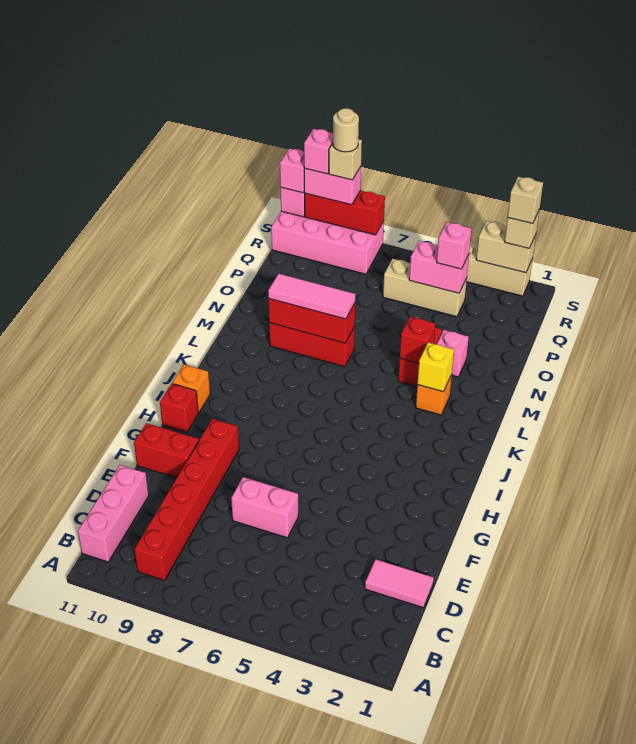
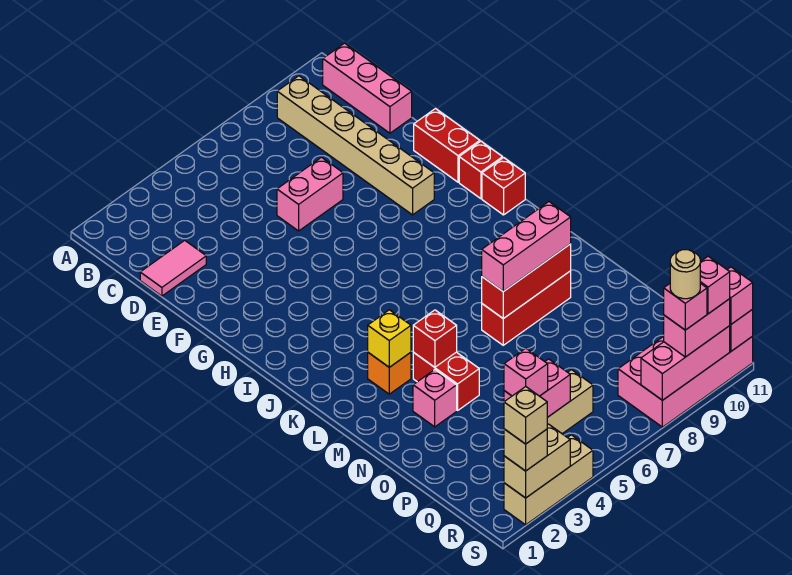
red 1x6 brick [134,419,239,580] -> tan 1x6 brick [277,76,434,215]
red 1x2 brick [134,423,199,478] -> red 1x2 brick turned to [414,109,480,182]
orange 1x1 brick [172,365,210,413] -> red 1x1 brick [482,158,525,215]
pink 1x3 tile [268,274,356,319] -> pink 1x3 brick [482,202,571,292]
red 1x3 brick [305,190,385,235] -> pink 1x3 brick [641,326,730,400]
tan 1x1 brick [329,139,362,180] -> pink 1x1 brick [664,283,707,330]

